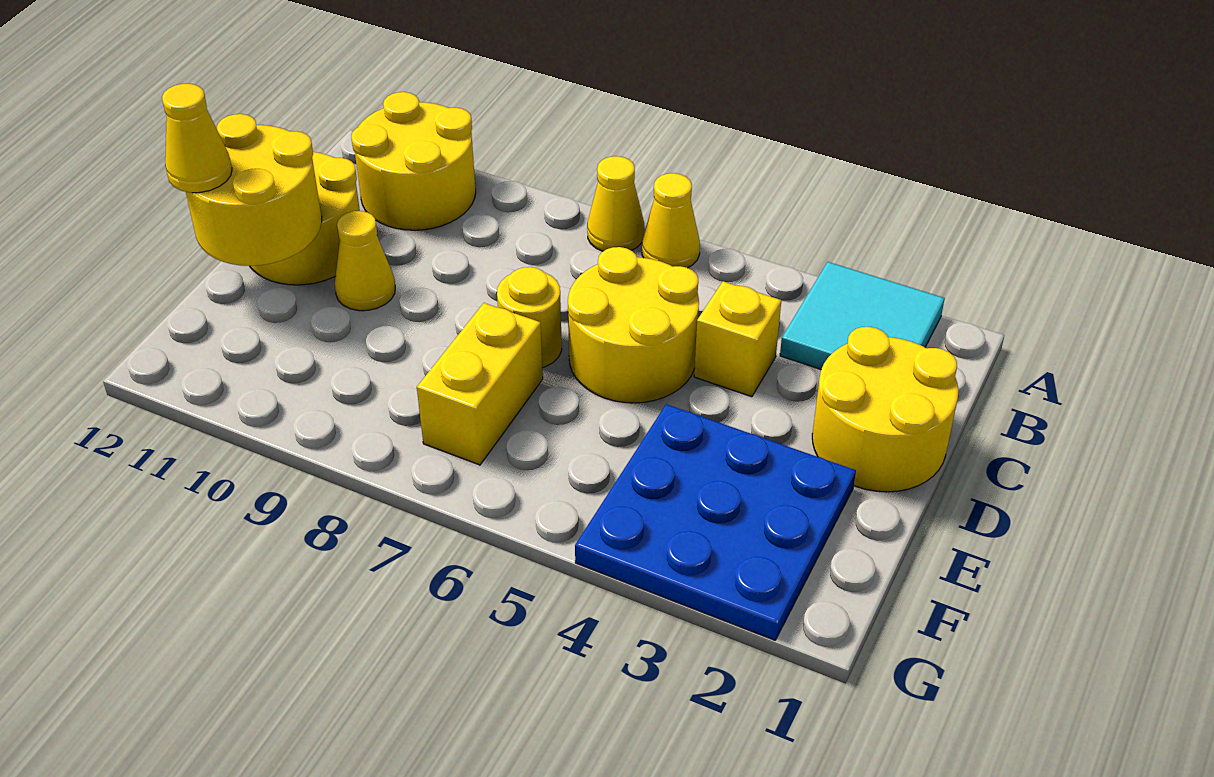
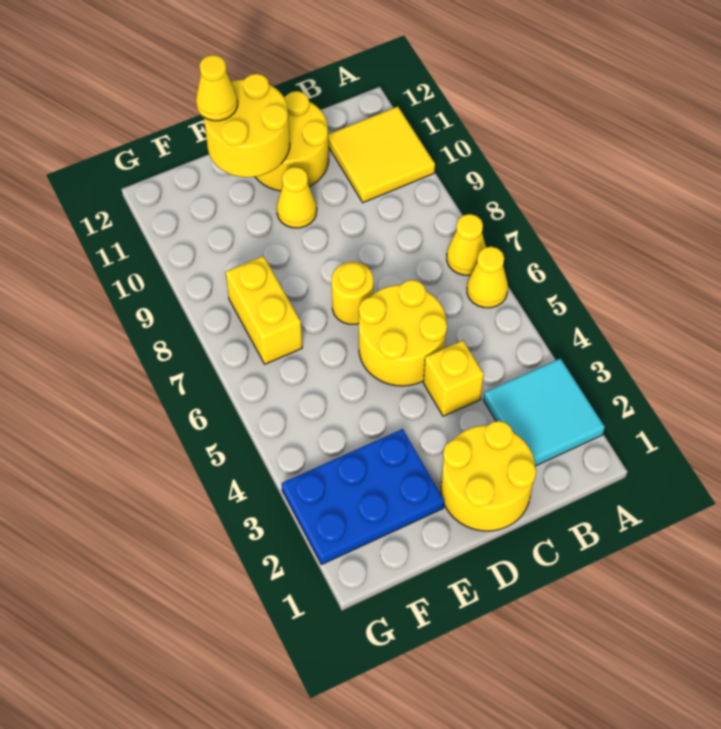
yellow 2x2 round brick [351,92,476,230] -> yellow 2x2 tile [328,106,435,203]
blue 3x3 plate [575,404,856,640] -> blue 2x3 plate [282,429,444,565]
yellow 1x2 brick [417,303,543,465] -> yellow 1x2 brick turned to [226,256,302,364]

